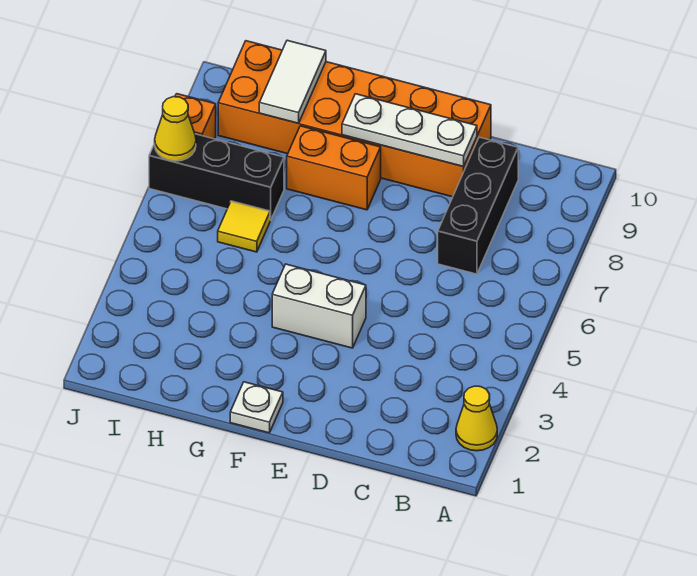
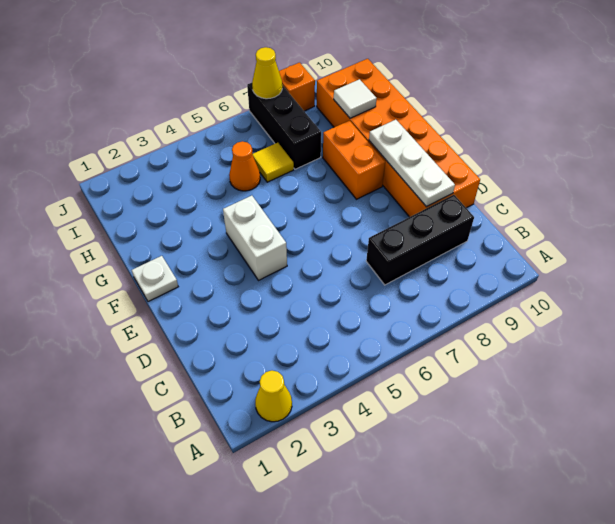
none -> orange 1x1 cone [229,141,260,191]
white 1x2 tile [259,40,326,123] -> white 1x1 tile [334,79,377,118]

